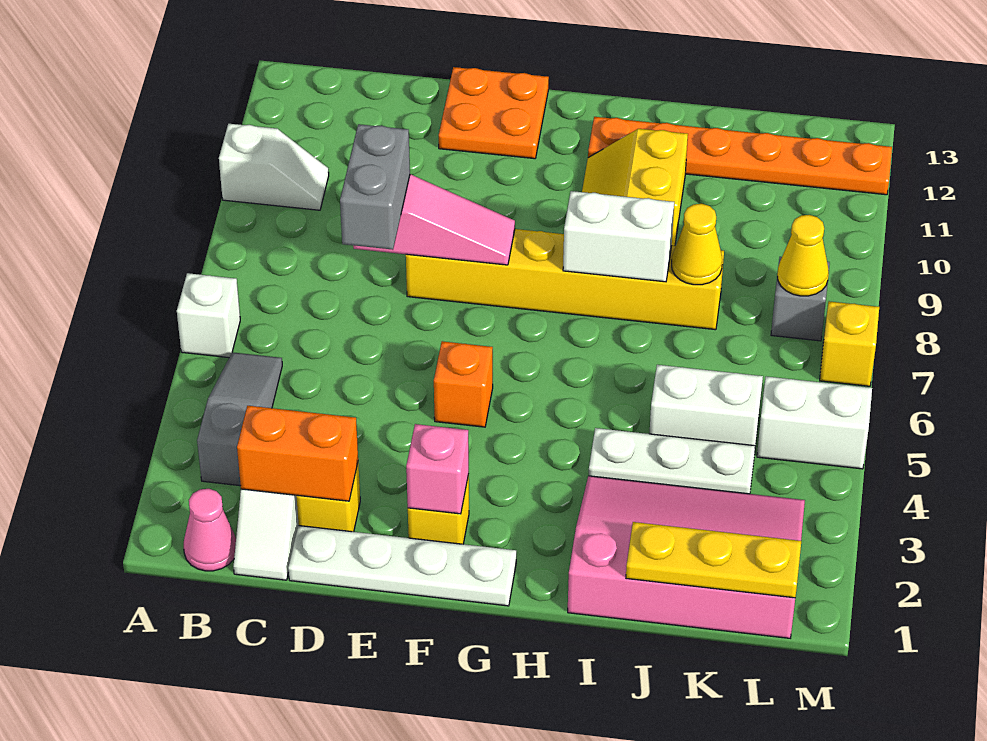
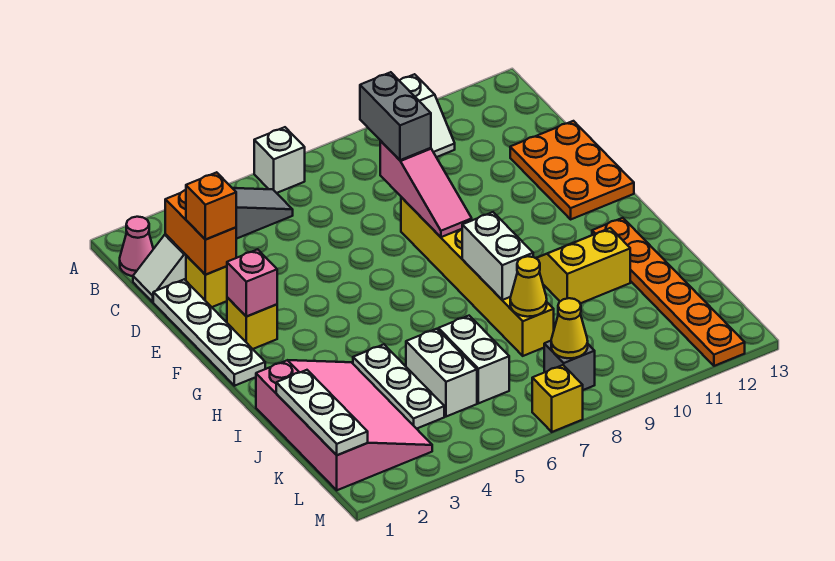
grey 1x2 brick [340,124,410,250] -> grey 1x2 brick turned to [360,72,431,160]
orange 2x2 plate [439,67,549,159] -> orange 2x3 plate [510,121,634,219]
orange 1x1 brick [434,341,493,427] -> orange 1x1 brick moved to [186,172,236,240]
yellow 1x3 plate [626,522,801,598] -> white 1x3 plate [276,370,368,455]
white 1x2 brick [757,376,872,469] -> white 1x2 brick moved to [438,316,509,403]

